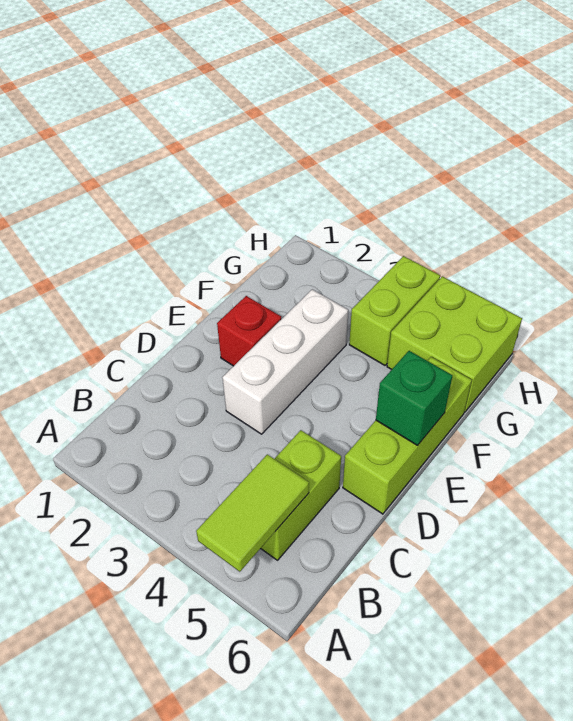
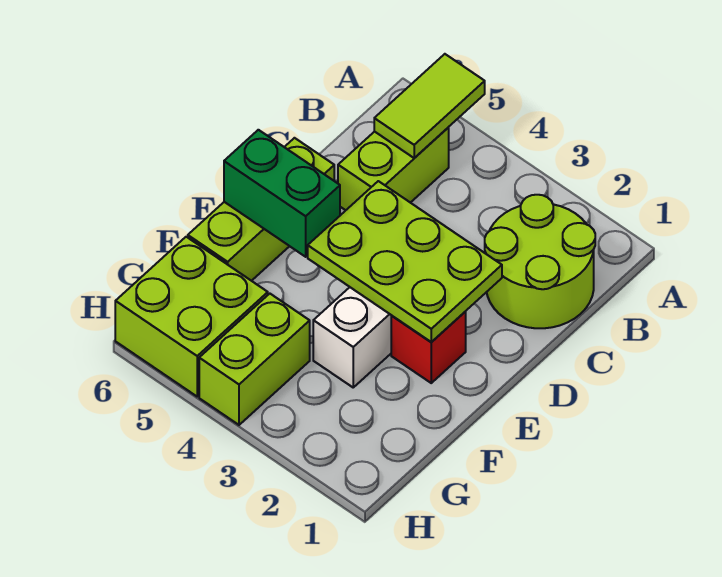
none -> lime 2x2 round brick [485,195,595,328]
none -> lime 2x3 plate [308,181,502,342]
green 1x1 brick [376,351,453,445] -> green 1x2 brick [224,130,340,257]

